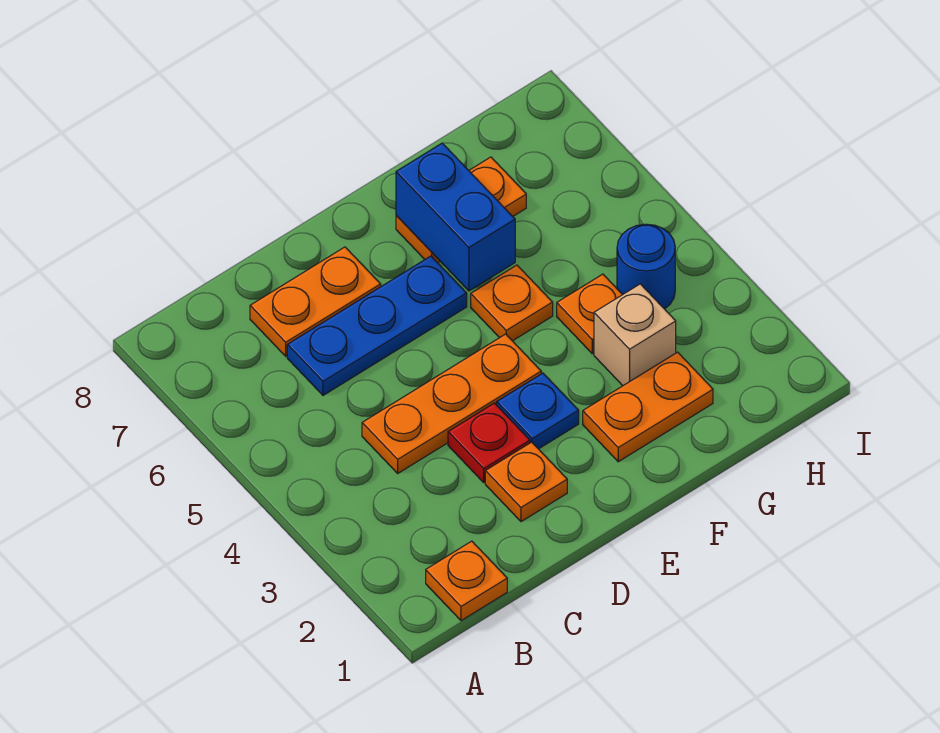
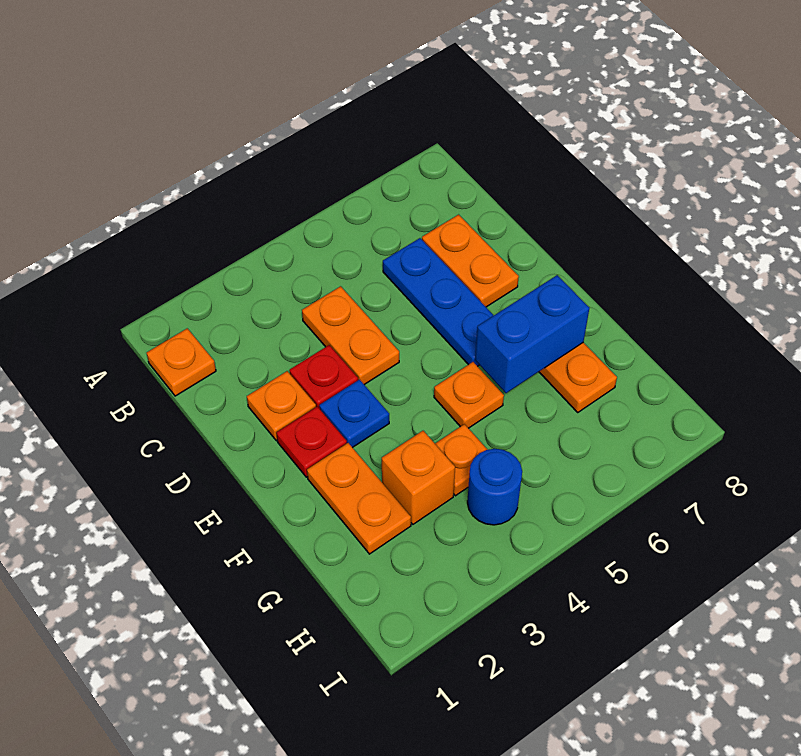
orange 1x3 plate [362,334,541,473] -> orange 1x2 plate [302,286,399,385]
none -> red 1x1 plate [276,407,347,477]
tan 1x1 brick [594,284,676,386] -> orange 1x1 brick [382,431,455,524]

